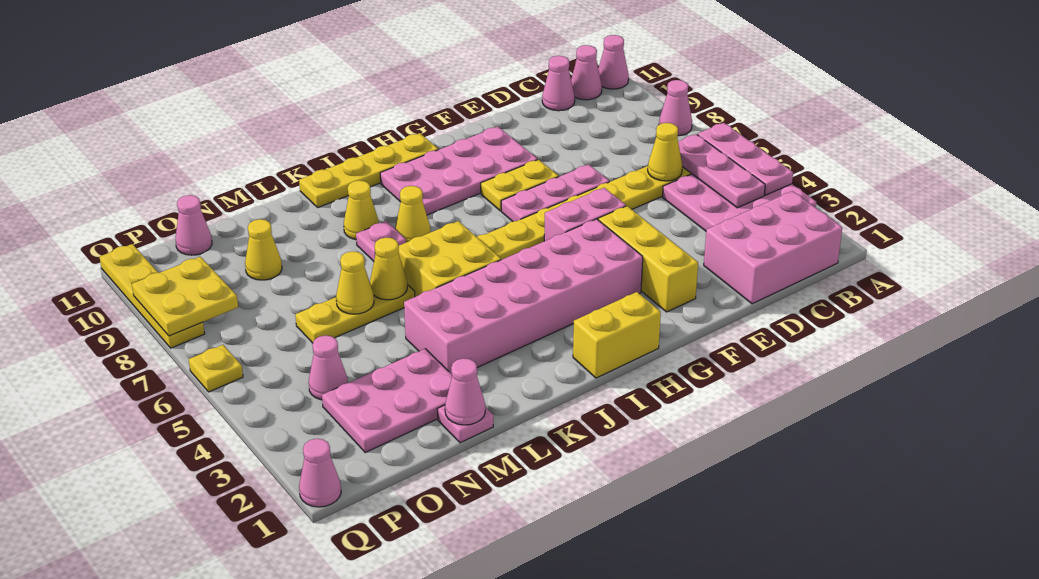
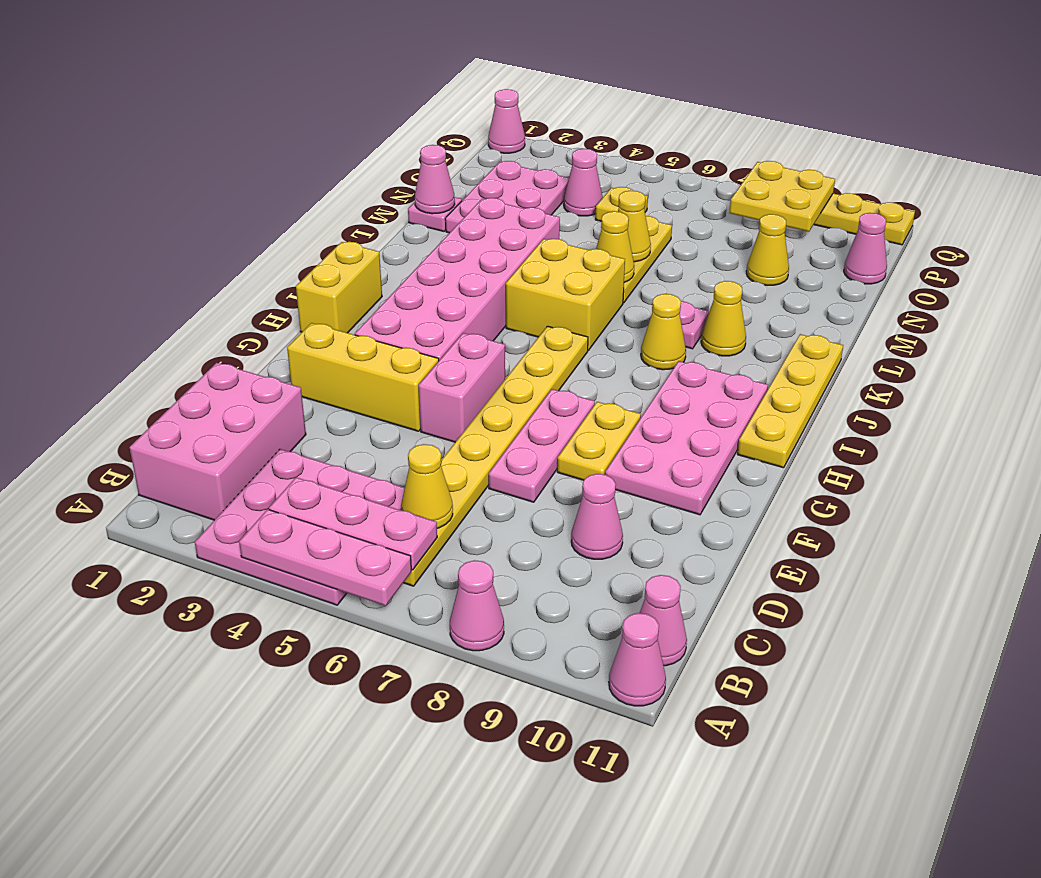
pink 1x1 cone [542,56,575,111] -> pink 1x1 cone moved to [571,474,623,559]
yellow 1x1 plate [189,345,243,392] -> yellow 1x1 plate moved to [595,187,648,221]

